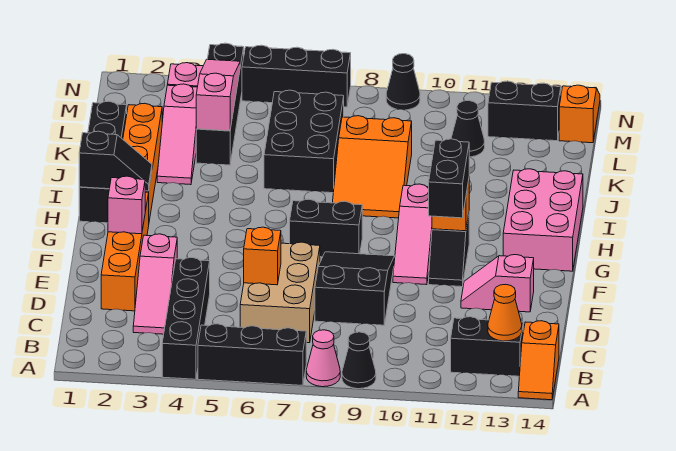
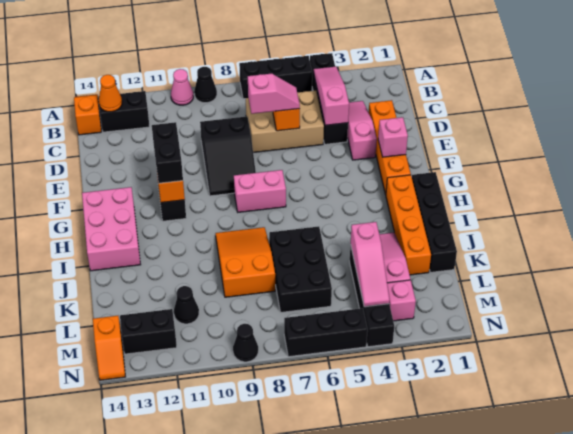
pink 1x1 cone [306,330,340,387] -> pink 1x1 cone moved to [171,69,193,105]
tan 2x3 brick [240,242,320,343] -> tan 2x3 brick turned to [246,91,324,153]
pink 1x2 slope [461,255,534,312] -> pink 1x2 slope moved to [248,74,300,114]
pink 1x3 slope [393,184,432,285] -> pink 1x3 slope moved to [314,67,349,125]
black 1x2 brick [290,199,362,257] -> pink 1x2 brick [234,170,286,212]
black 1x2 slope [79,131,152,191] -> none

